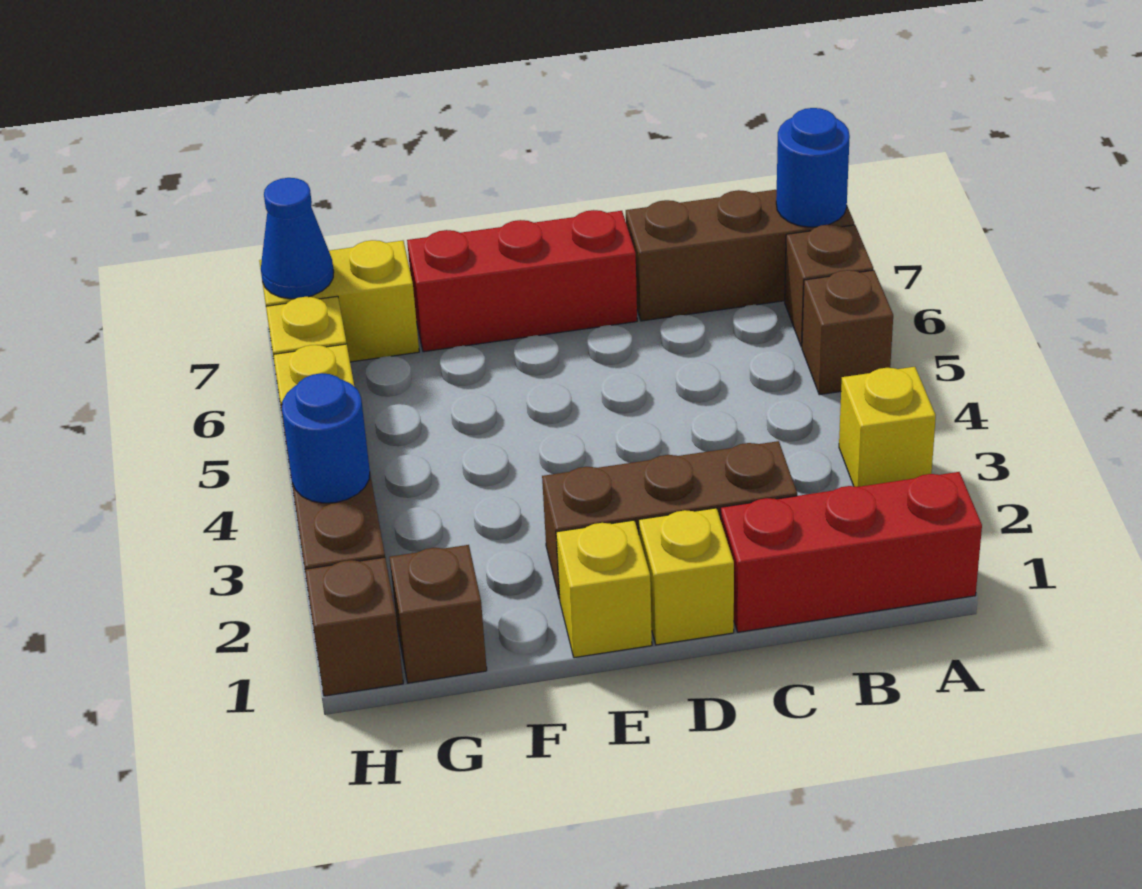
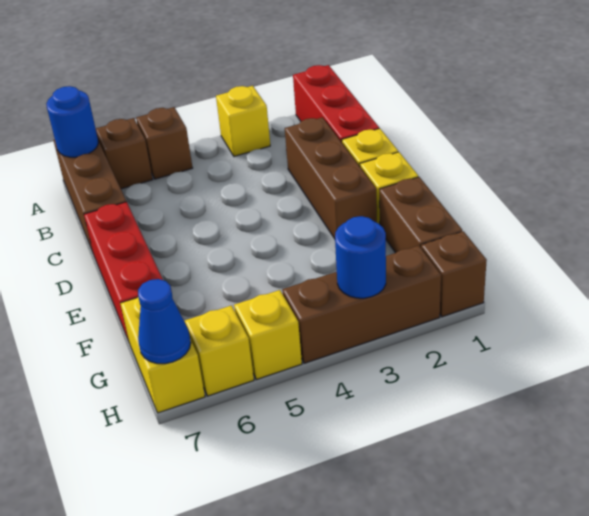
brown 1x1 brick [389,545,487,683] -> brown 1x2 brick [379,177,462,253]

